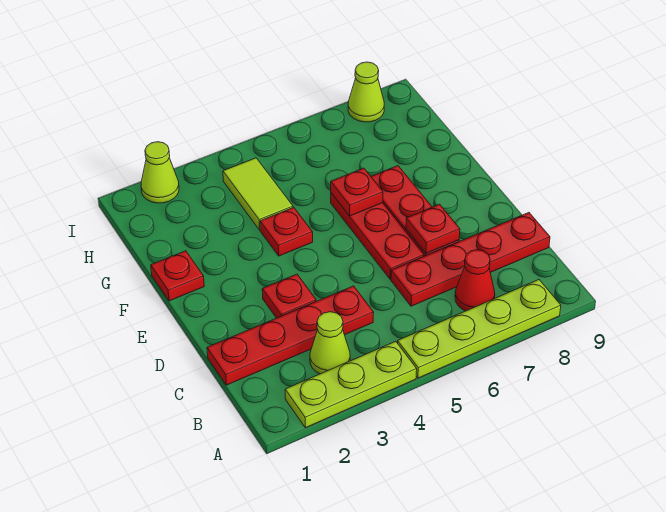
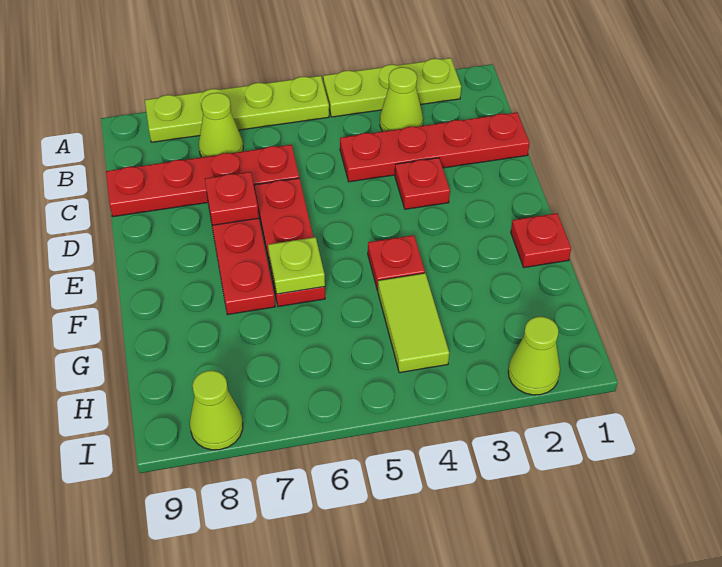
red 1x1 cone [455,250,495,311] -> lime 1x1 cone [199,93,243,157]
red 1x1 plate [331,168,383,216] -> lime 1x1 plate [268,237,325,294]

